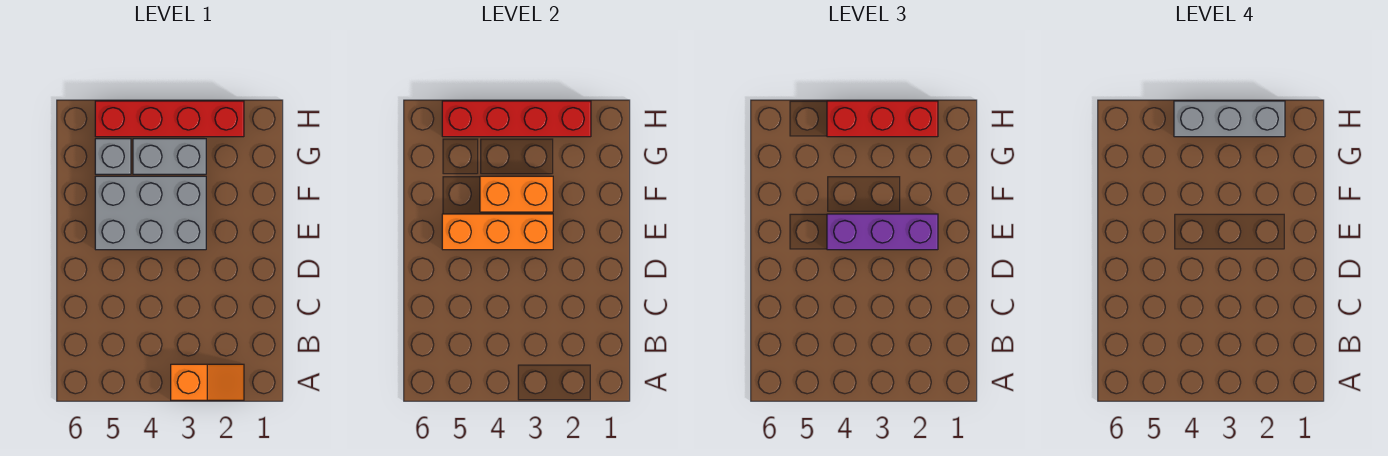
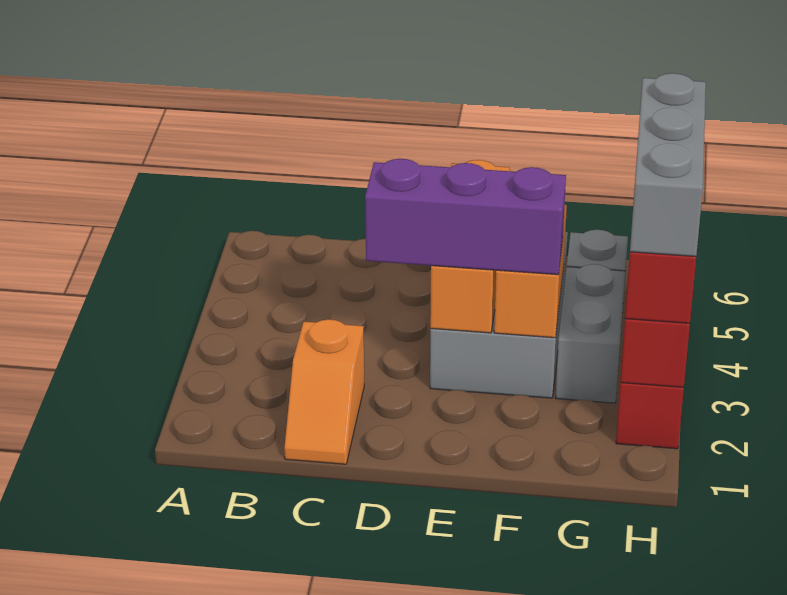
orange 1x2 slope [171,364,244,400] -> orange 1x2 slope moved to [284,319,364,464]
purple 1x3 brick [827,214,938,250] -> purple 1x3 brick turned to [365,159,566,275]

